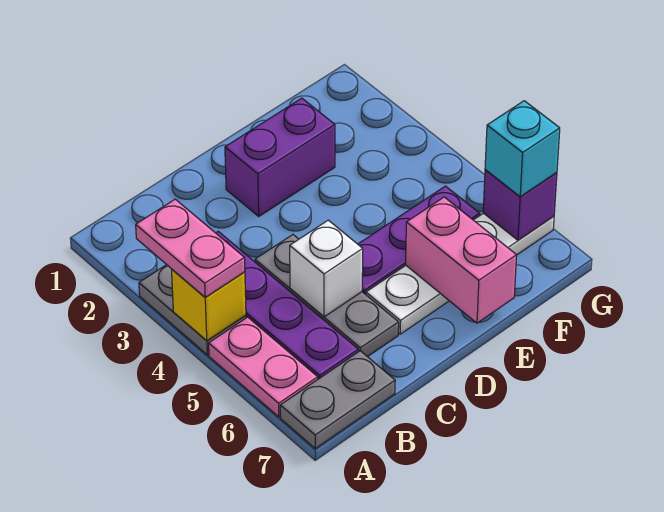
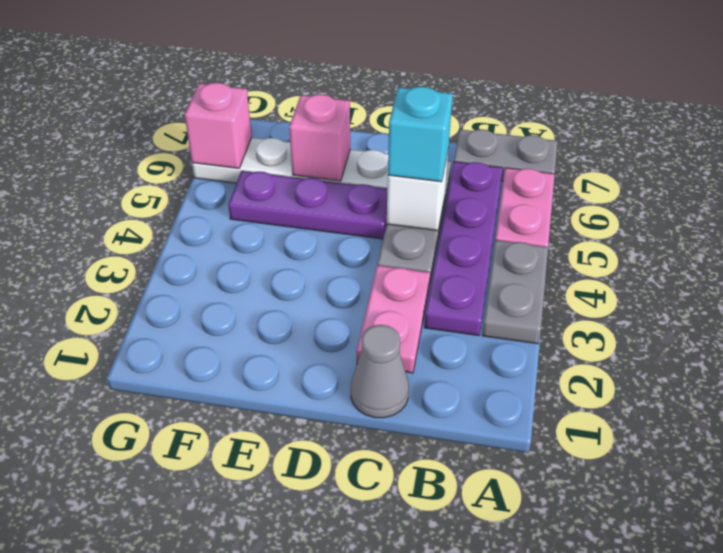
pink 1x2 plate [136,199,245,297] -> pink 1x2 plate moved to [357,266,430,373]
yellow 1x1 brick [171,269,246,341] -> none
none -> grey 1x1 cone [351,325,409,418]
purple 1x2 brick [225,98,335,216] -> none
pink 1x2 brick [406,197,517,323] -> pink 1x1 brick [289,94,350,181]
purple 1x1 brick [483,170,557,240] -> pink 1x1 brick [184,83,252,168]
cyan 1x1 brick [485,101,560,197] -> cyan 1x1 brick moved to [388,87,453,182]

